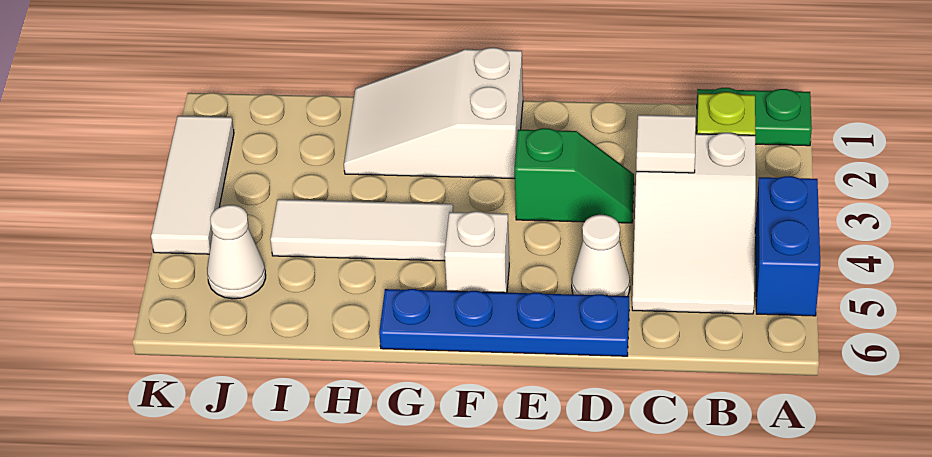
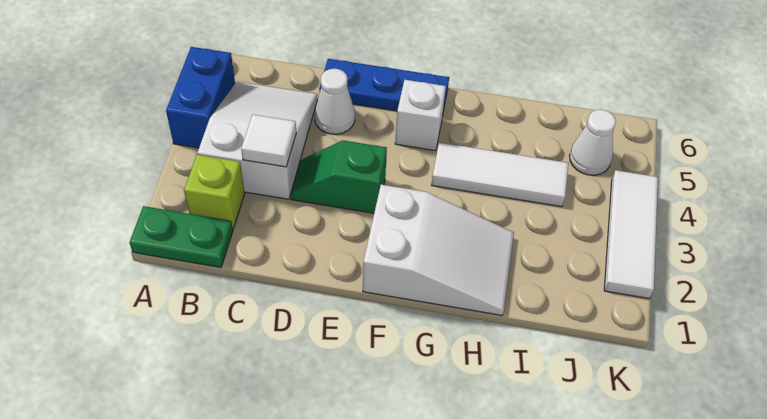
blue 1x4 plate [379,289,629,356] -> blue 1x3 plate [319,59,449,116]

